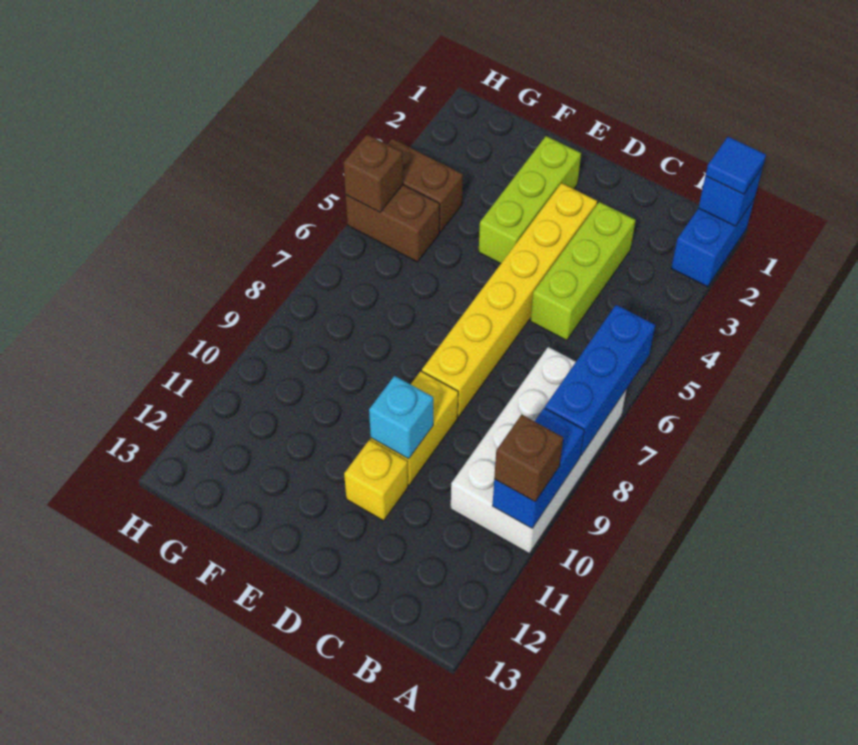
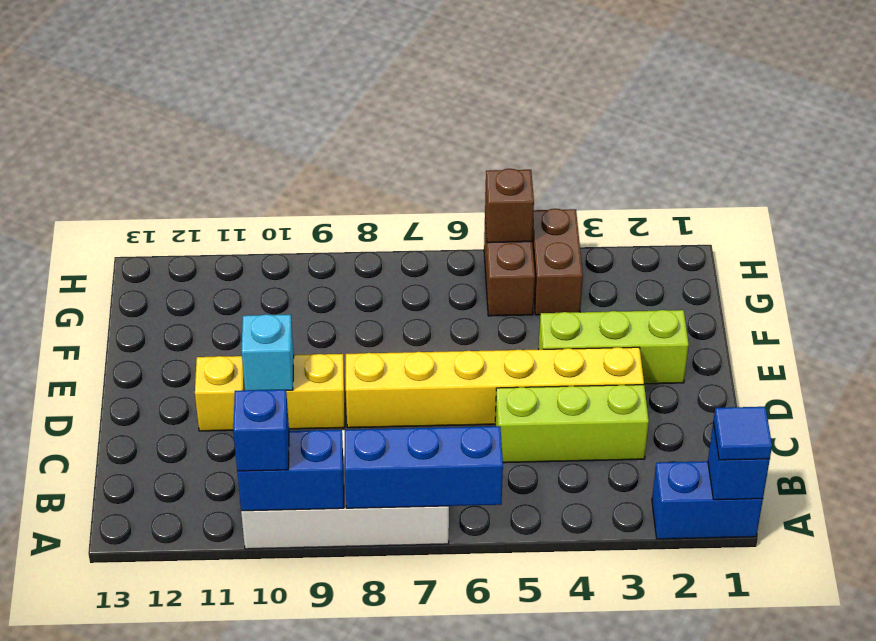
brown 1x1 brick [494,415,563,502] -> blue 1x1 brick [233,390,289,471]

